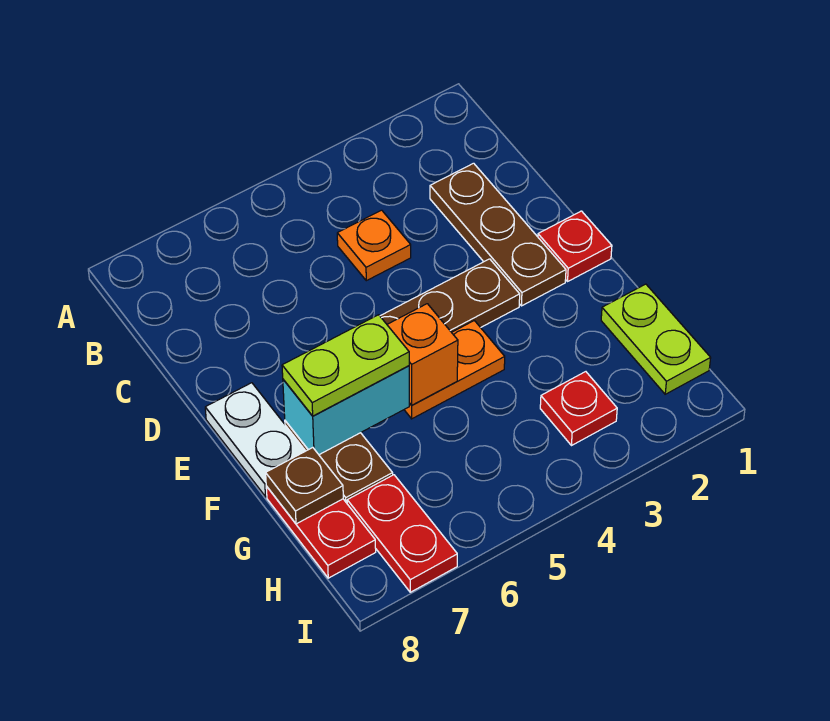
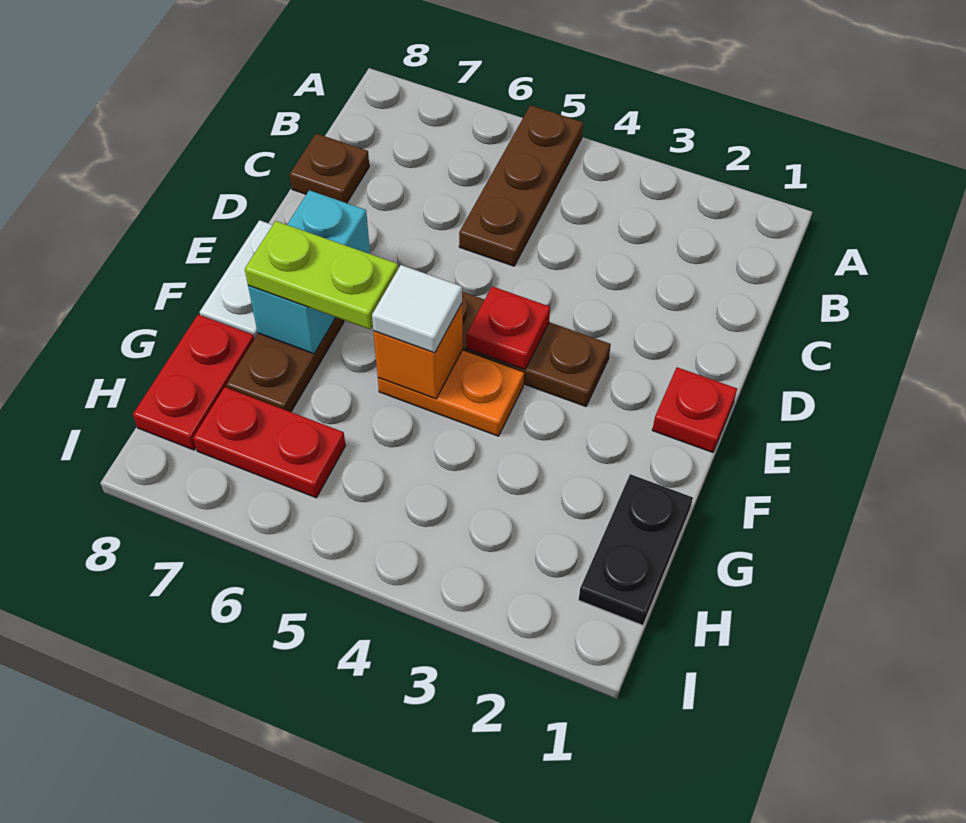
brown 1x3 plate [430,163,566,306] -> brown 1x3 plate moved to [459,105,583,266]
orange 1x1 plate [337,210,411,281] -> none
none -> white 1x1 tile [372,265,462,353]
cyan 1x2 brick [283,366,409,455] -> cyan 1x2 brick turned to [248,190,370,354]
lime 1x2 plate [601,284,711,394] -> black 1x2 plate [579,474,693,625]
brown 1x1 plate [266,448,343,524] -> brown 1x1 plate moved to [290,134,369,203]
red 1x1 plate [540,372,617,446] -> red 1x1 plate moved to [467,286,550,369]
red 1x2 plate [347,475,457,592] -> red 1x2 plate turned to [193,387,346,498]

